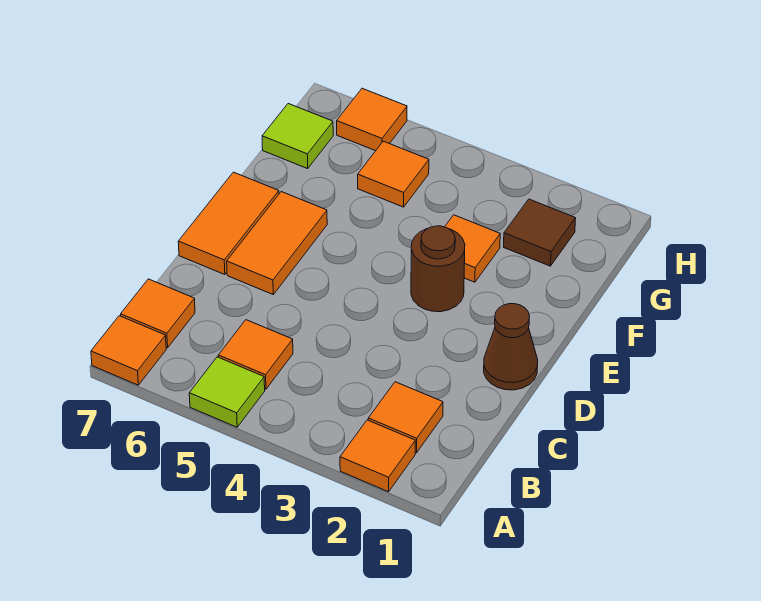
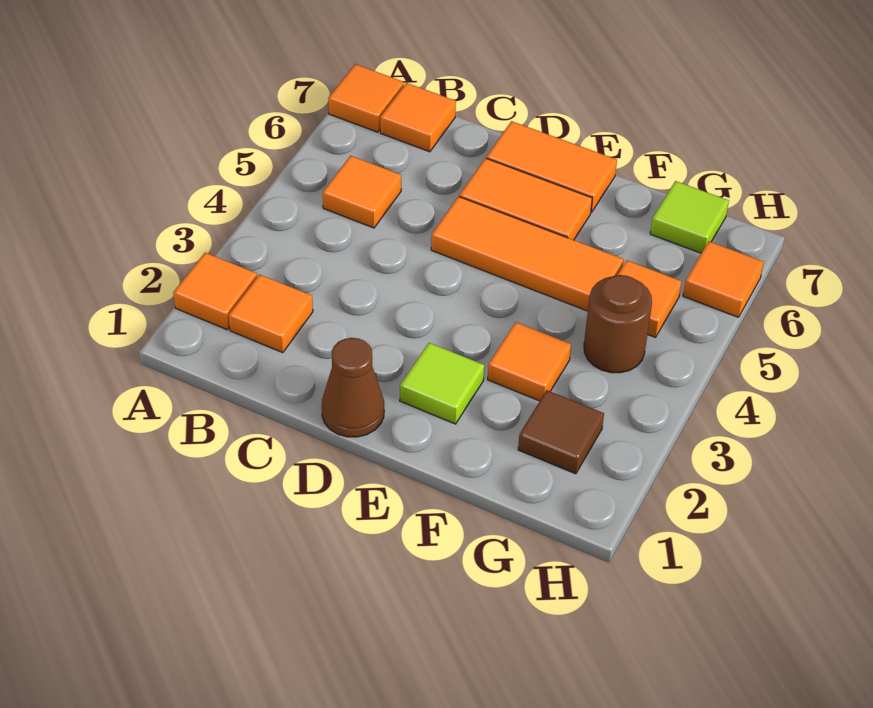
lime 1x1 tile [189,357,265,427] -> lime 1x1 tile moved to [400,343,484,424]
none -> orange 1x3 tile [431,196,624,311]
brown 1x1 round brick [411,226,465,312] -> brown 1x1 round brick moved to [584,275,652,373]

